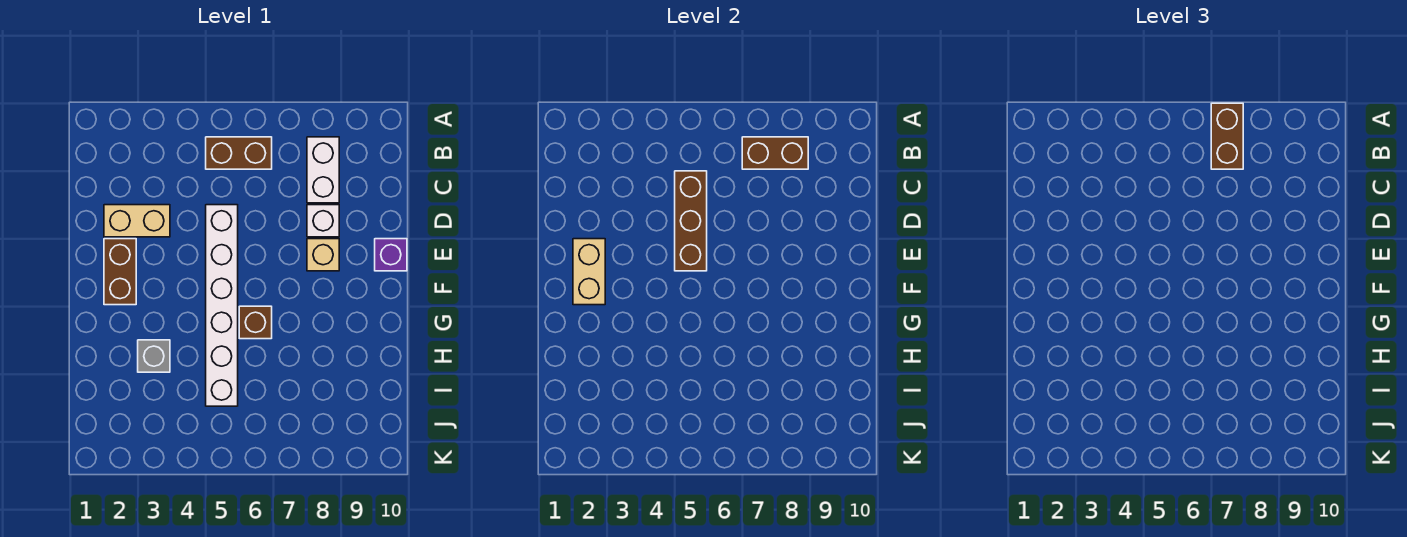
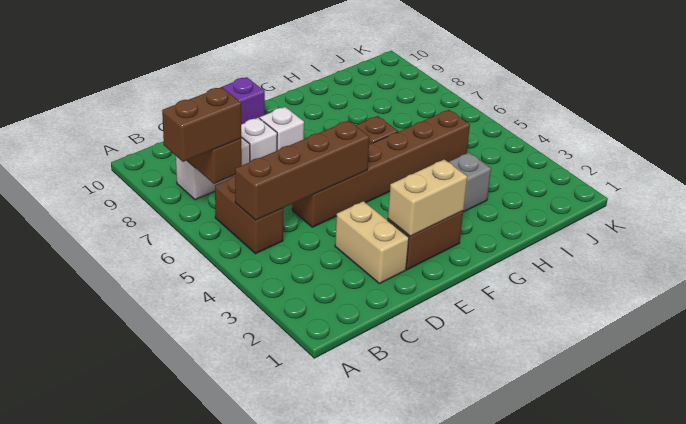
brown 1x3 brick [675,171,707,271] -> brown 1x4 brick [235,121,370,220]
white 1x6 brick [206,205,238,406] -> brown 1x6 brick [292,110,470,227]
tan 1x1 brick [307,239,339,271] -> white 1x1 brick [260,107,304,151]

